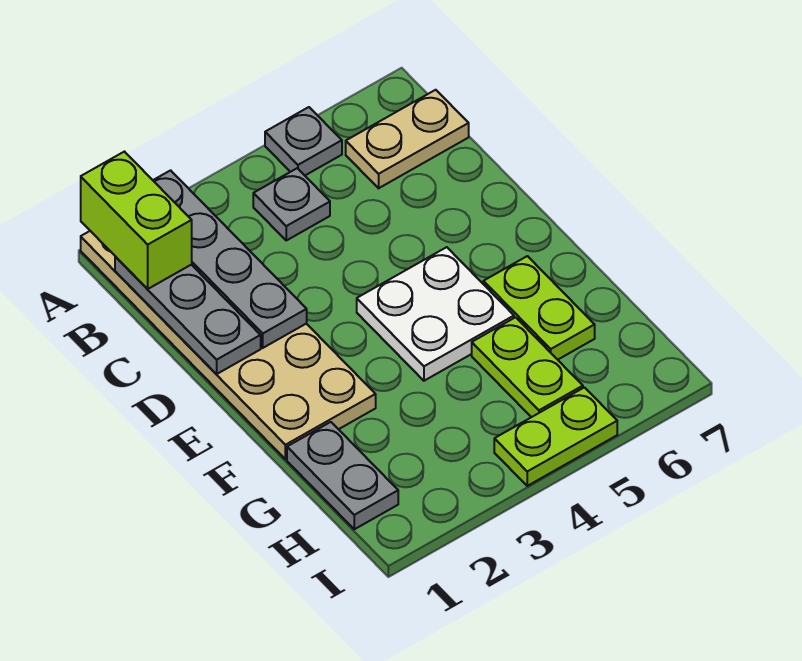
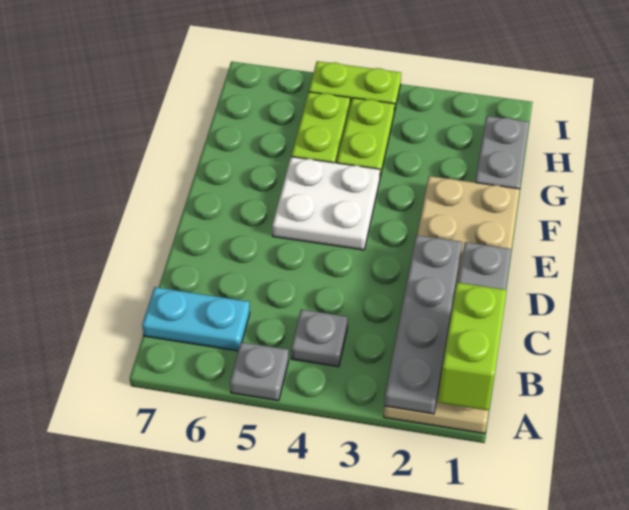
tan 1x2 plate [346,90,469,188] -> cyan 1x2 plate [142,287,250,351]
lime 1x2 plate [483,256,595,360] -> lime 1x2 plate moved to [337,98,395,177]

